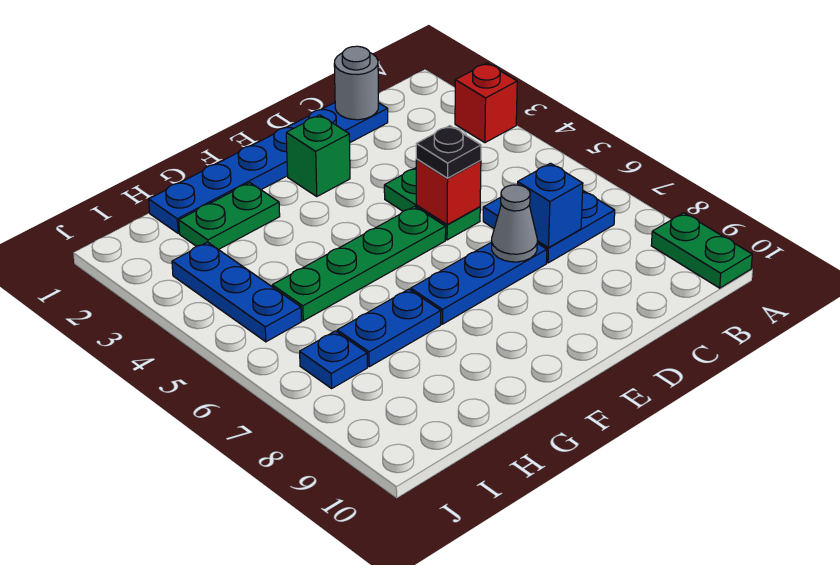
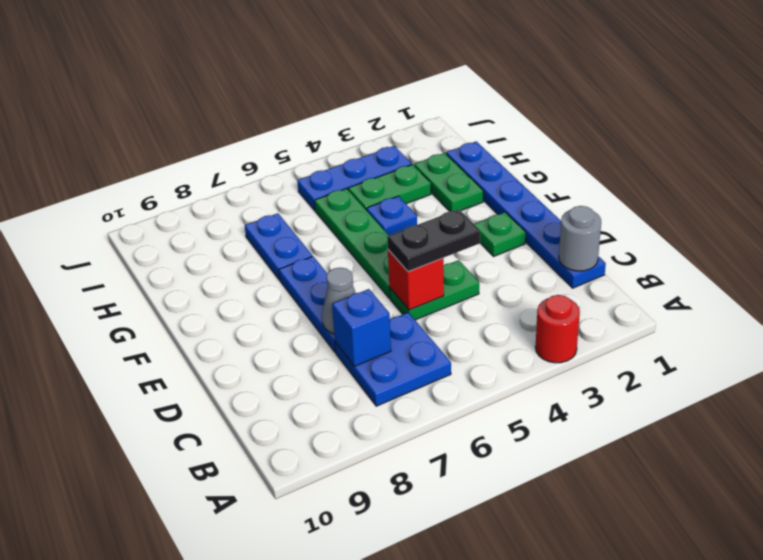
red 1x1 brick [455,63,517,143] -> red 1x1 round brick [535,295,580,363]
green 1x2 plate [651,213,752,288] -> green 1x2 plate moved to [348,164,431,210]
black 1x1 plate [416,126,481,178] -> black 1x2 plate [387,209,480,271]
green 1x1 brick [286,115,350,196] -> green 1x1 plate [474,212,526,257]
blue 1x1 plate [300,331,367,388] -> blue 1x1 plate moved to [366,196,417,235]

